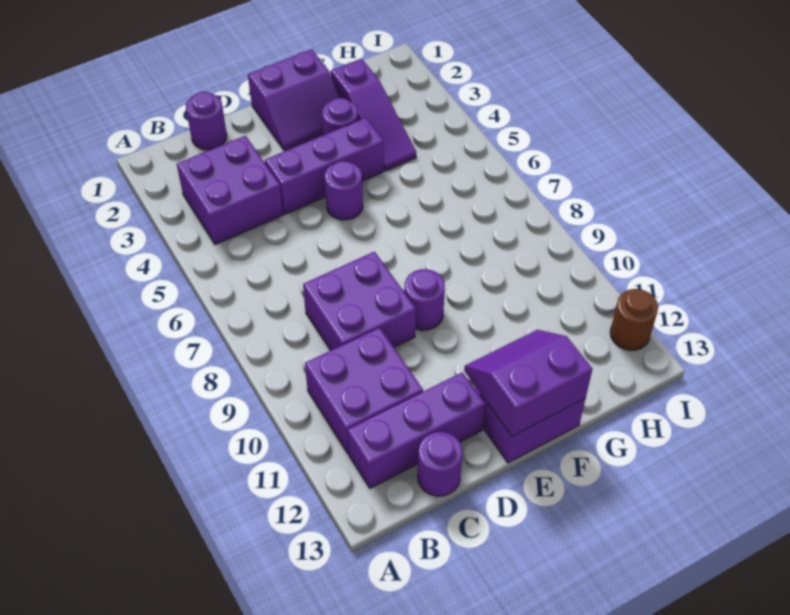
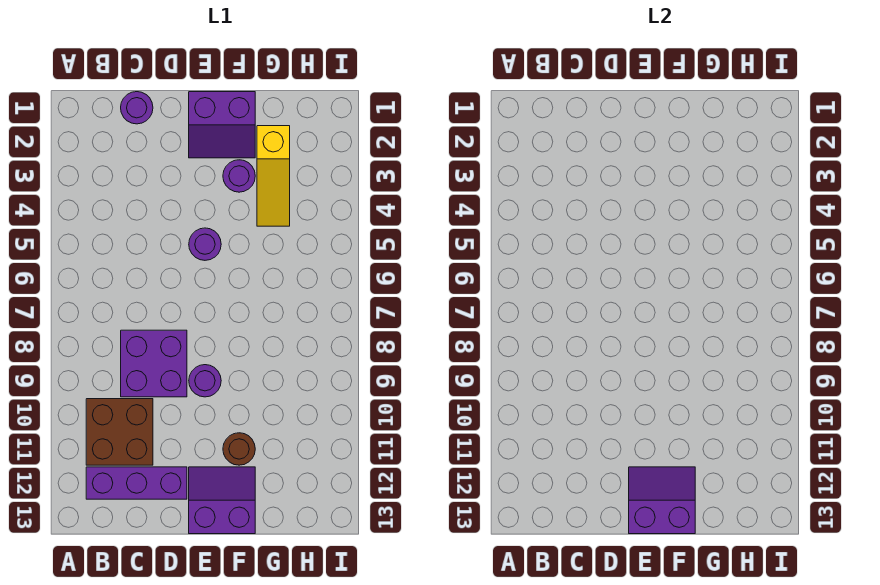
purple 2x2 brick [177,136,283,245] -> none
purple 2x2 brick [305,328,423,454] -> brown 2x2 brick [86,399,153,465]
purple 1x1 round brick [418,432,463,496] -> none
purple 1x3 brick [265,118,384,214] -> none
purple 1x3 slope [331,59,416,171] -> yellow 1x3 slope [257,126,290,226]
brown 1x1 round brick [610,289,658,350] -> brown 1x1 round brick moved to [223,433,255,465]

